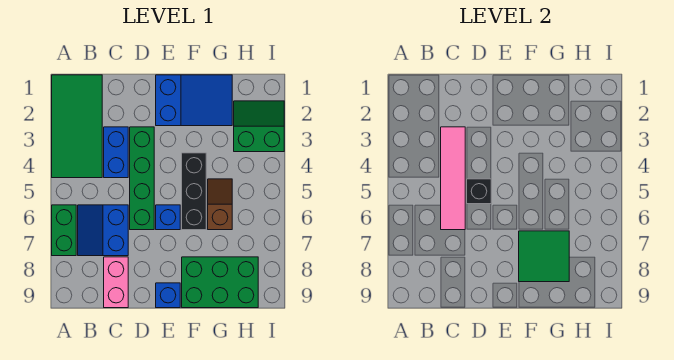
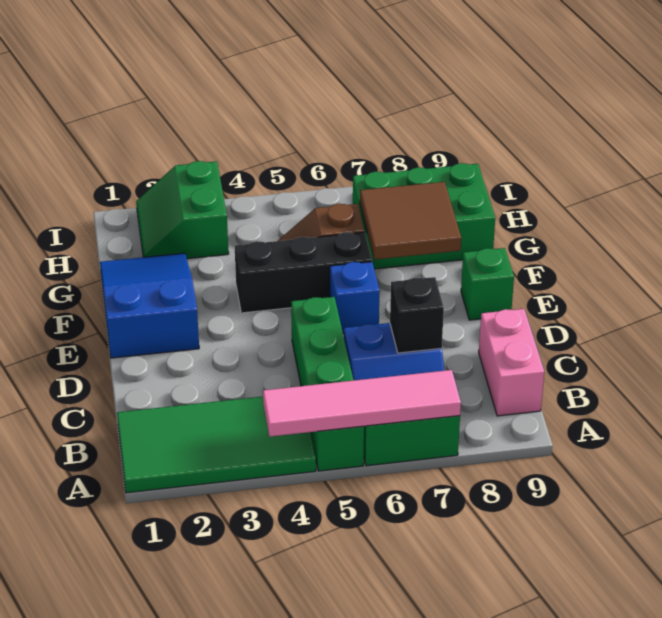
blue 1x2 brick [104,127,128,178] -> none
pink 1x4 tile [441,127,465,230] -> pink 1x4 tile moved to [263,370,461,437]
pink 1x2 brick [104,257,128,308] -> pink 1x2 brick turned to [479,309,544,416]
green 1x4 brick [130,127,154,230] -> green 1x4 brick turned to [291,297,364,471]
black 1x1 brick [467,179,491,204] -> black 1x1 brick moved to [390,277,444,353]
blue 1x1 brick [156,283,180,308] -> green 1x1 brick [461,248,514,320]
green 2x2 tile [519,231,569,282] -> brown 2x2 tile [360,182,461,260]
green 2x3 brick [182,257,258,308] -> green 2x3 brick turned to [353,163,495,269]

